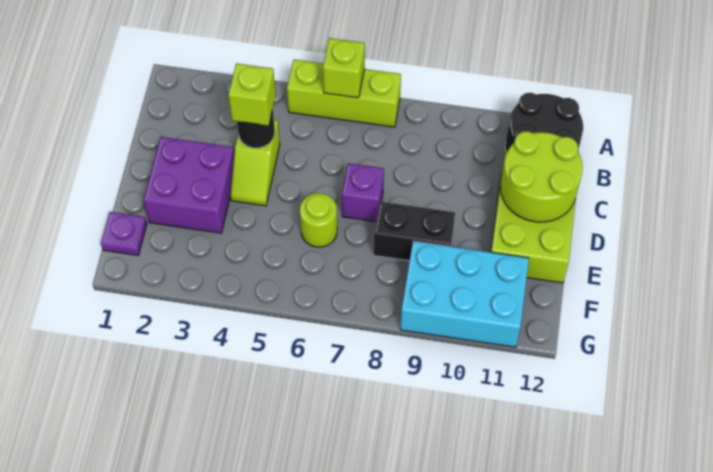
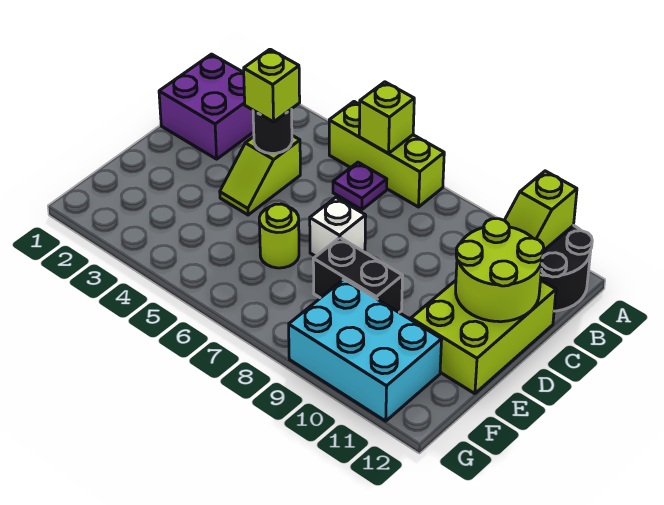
none -> lime 1x2 slope [505,171,577,250]
purple 2x2 brick [144,137,234,233] -> purple 2x2 brick moved to [159,54,254,159]
purple 1x1 brick [342,163,384,222] -> white 1x1 brick [310,197,366,256]
purple 1x1 plate [101,212,147,255] -> purple 1x1 plate moved to [333,162,387,210]

